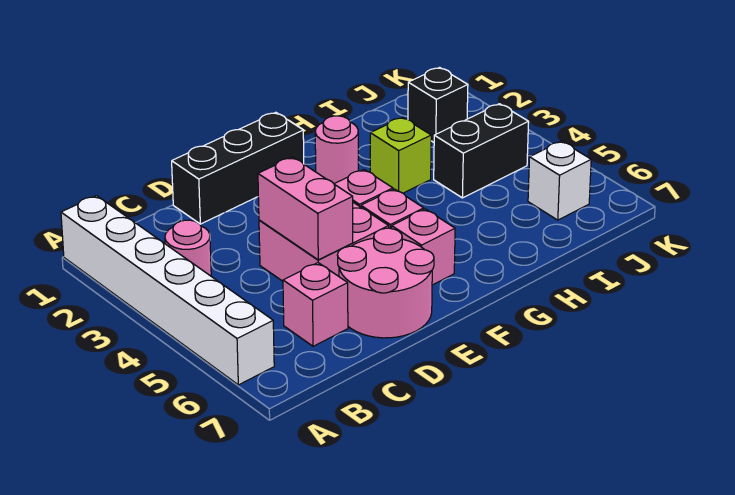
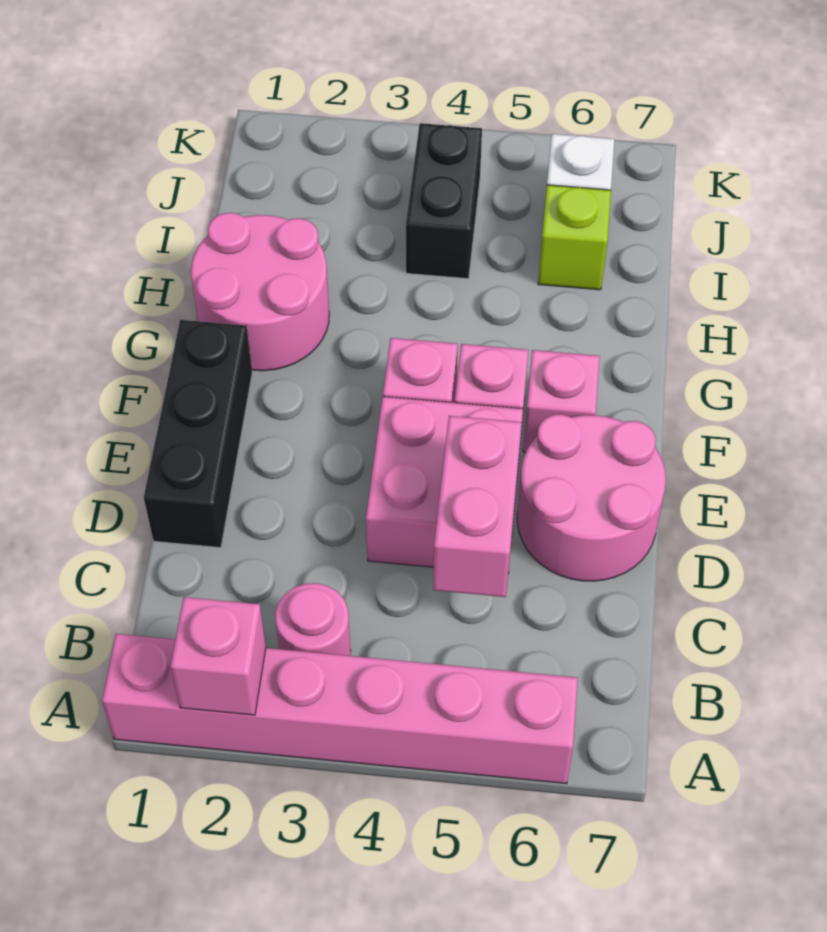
white 1x6 brick [61,196,274,385] -> pink 1x6 brick [102,634,578,784]
pink 1x1 brick [283,263,348,346] -> pink 1x1 brick moved to [170,597,266,715]
pink 1x2 brick [258,157,353,260] -> pink 1x2 brick turned to [433,416,522,597]
pink 1x1 round brick [315,116,358,184] -> pink 2x2 round brick [191,213,329,371]
lime 1x1 brick [370,117,431,193] -> lime 1x1 brick moved to [538,185,611,290]
black 1x1 brick [408,68,468,142] -> none

